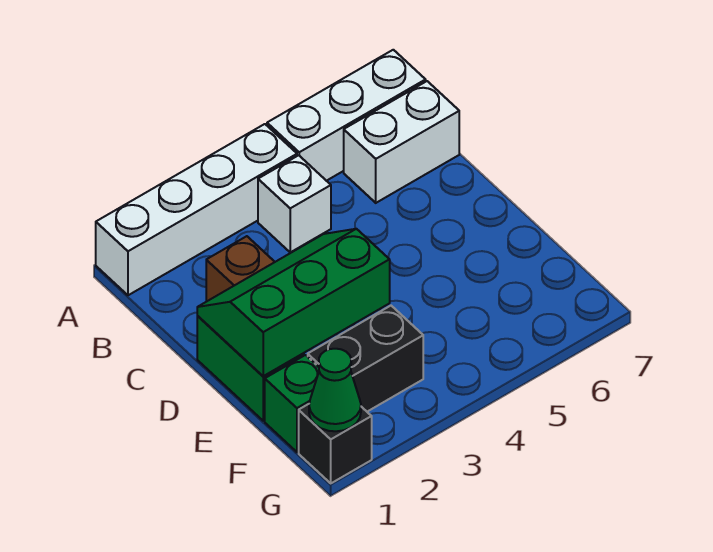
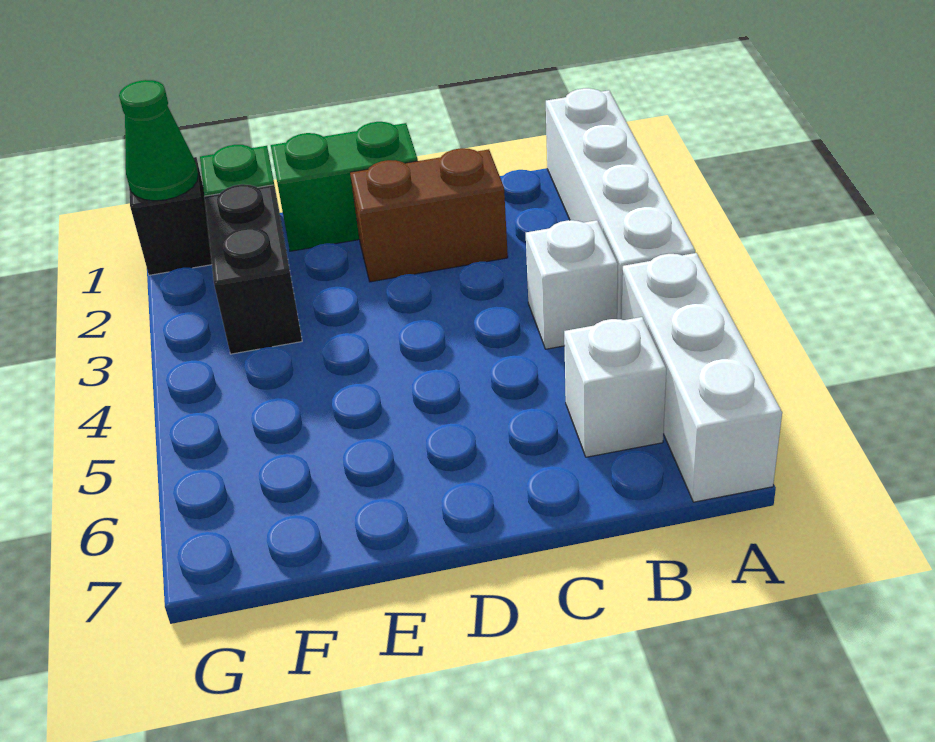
white 1x2 brick [344,81,459,203] -> white 1x1 brick [564,317,666,457]
green 2x3 slope [197,229,390,376] -> none

